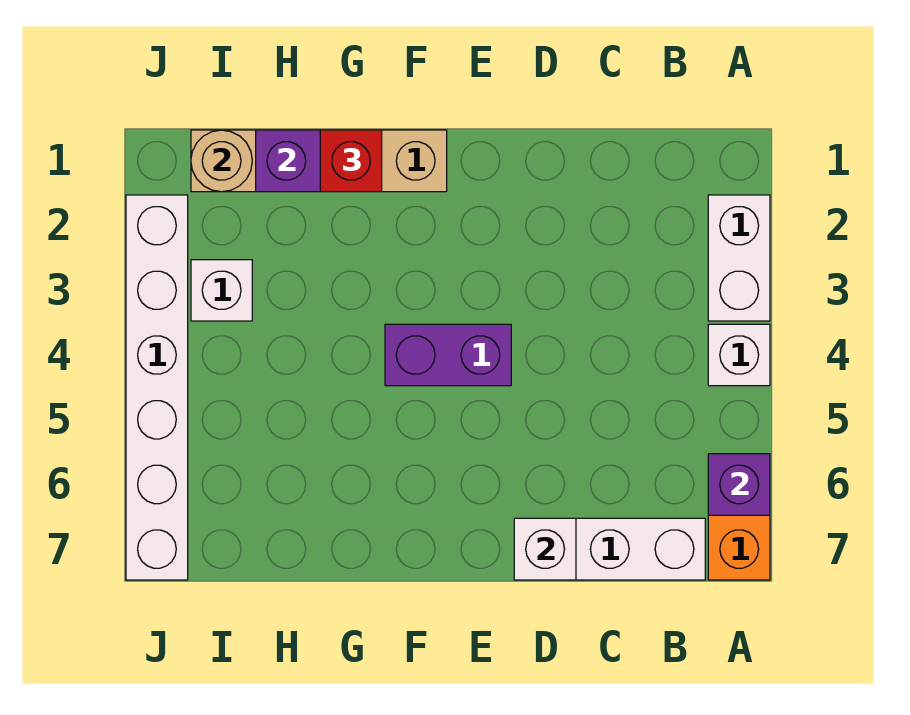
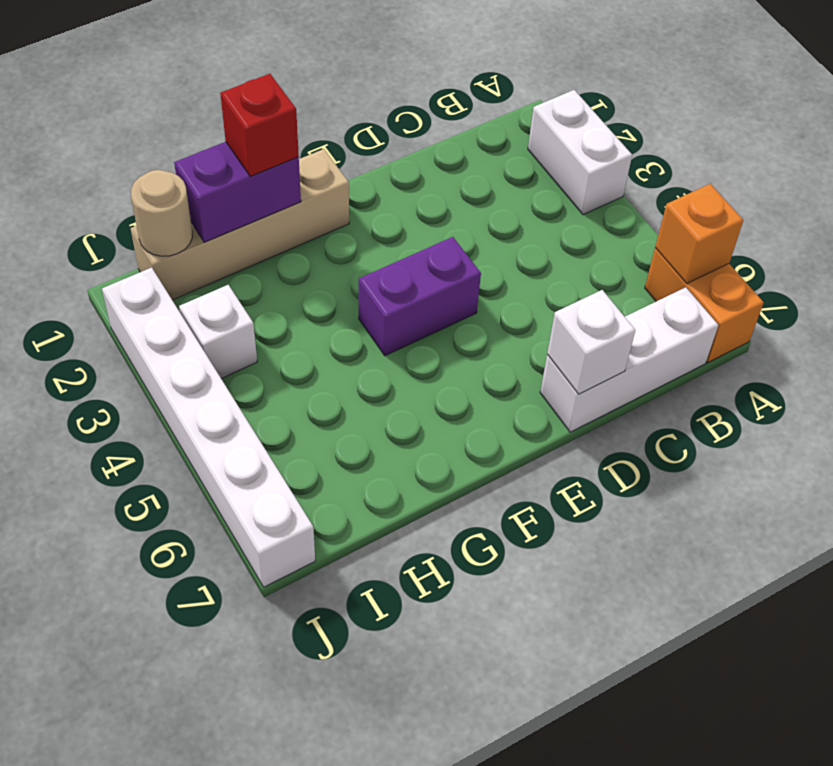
white 1x1 brick [708,324,770,386] -> none
purple 1x1 brick [708,454,770,515] -> orange 1x1 brick [655,184,743,284]

